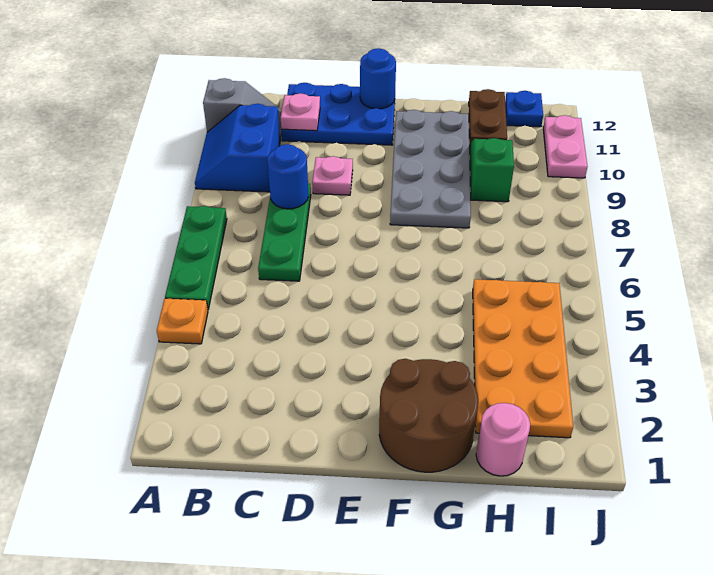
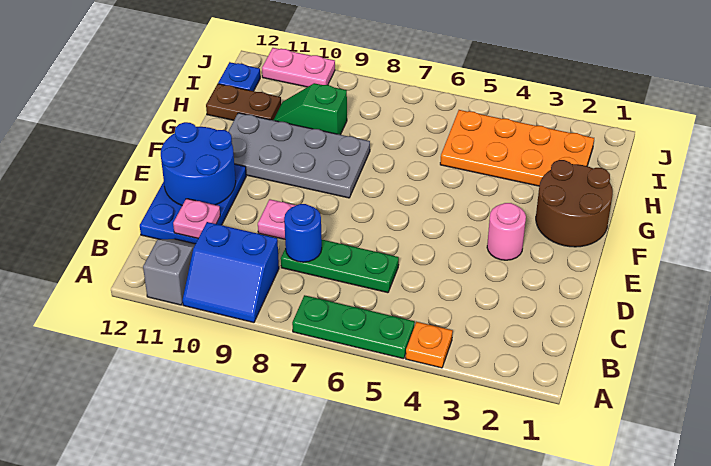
blue 1x1 round brick [360,48,396,109] -> blue 2x2 round brick [161,122,236,205]
pink 1x1 round brick [476,403,530,476] -> pink 1x1 round brick moved to [487,203,526,260]

